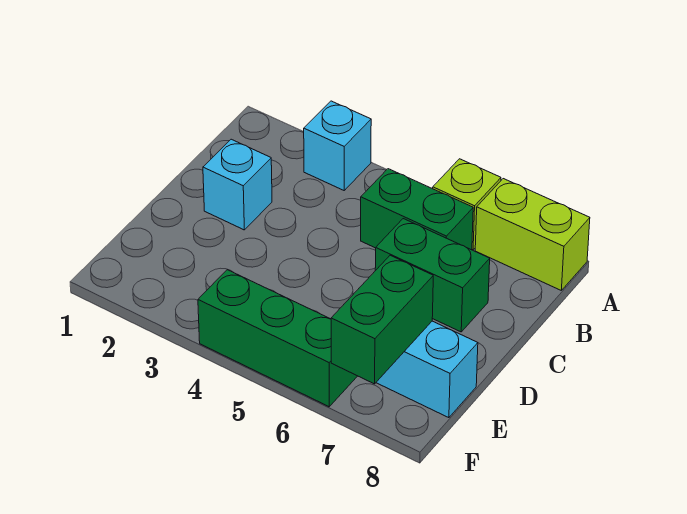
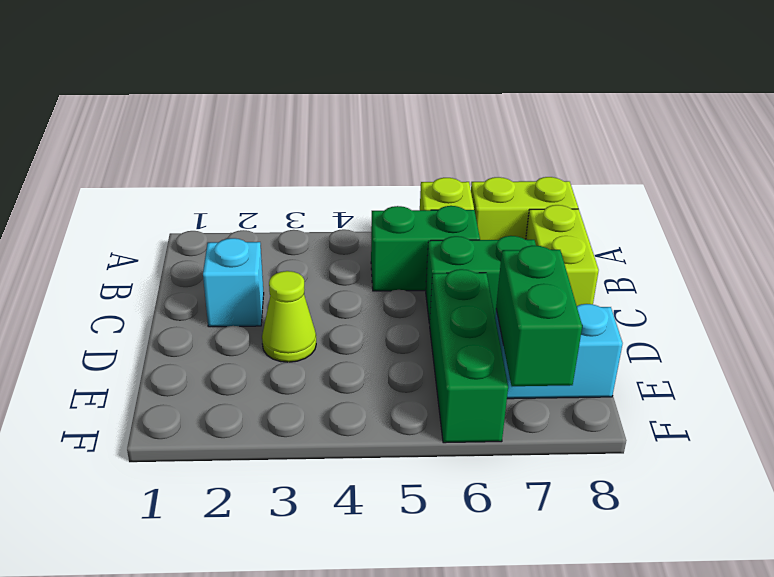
cyan 1x1 brick [304,101,371,190] -> none
none -> lime 1x2 brick [526,205,599,306]
none -> lime 1x1 cone [262,271,316,362]
green 1x3 brick [198,270,357,407] -> green 1x3 brick turned to [430,269,508,443]

